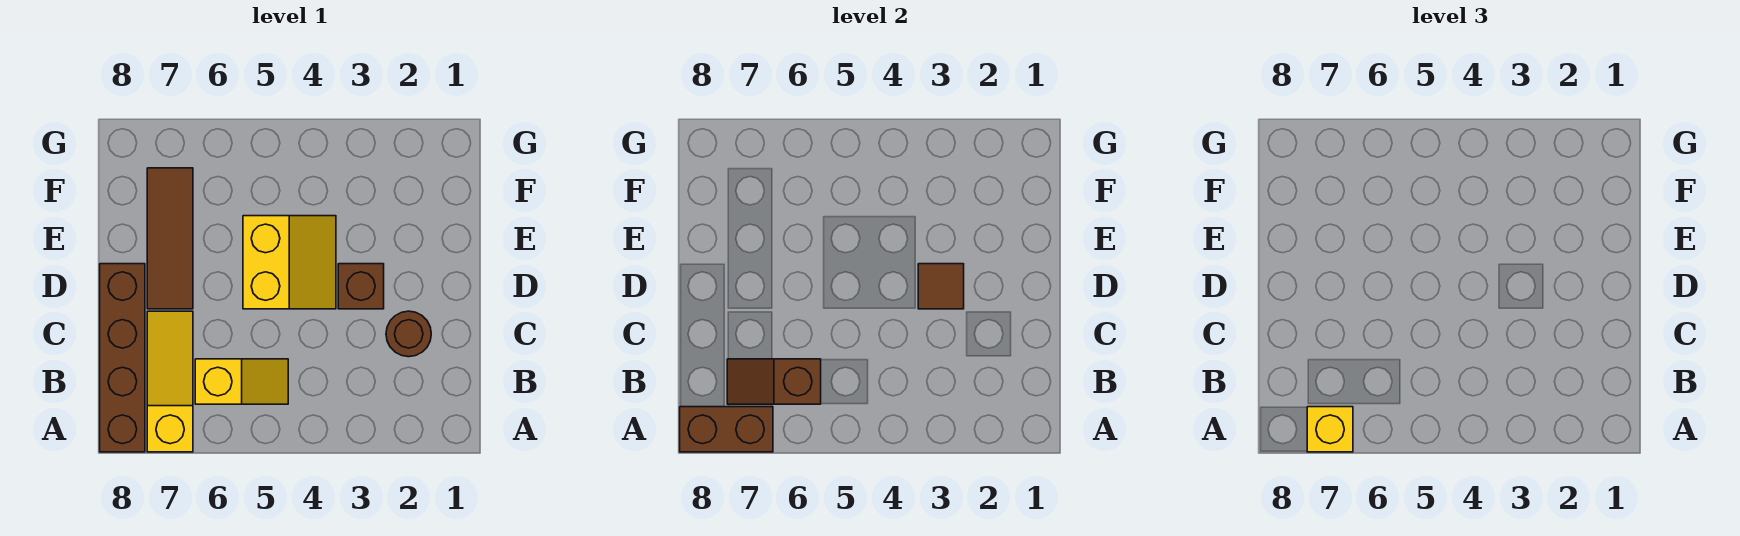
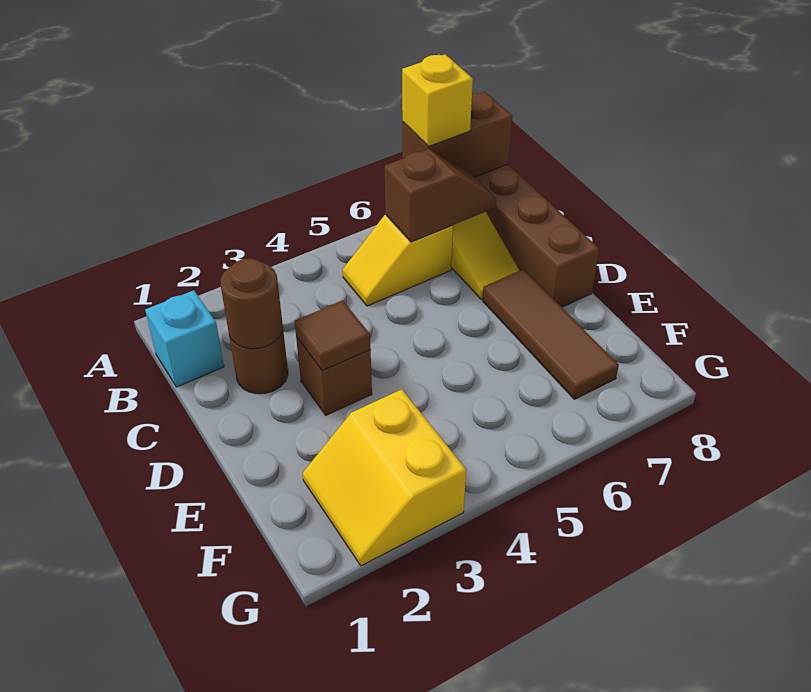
none -> cyan 1x1 brick [145,290,224,387]
none -> brown 1x1 round brick [221,259,283,349]
yellow 2x2 slope [243,216,336,309] -> yellow 2x2 slope moved to [303,389,466,566]

